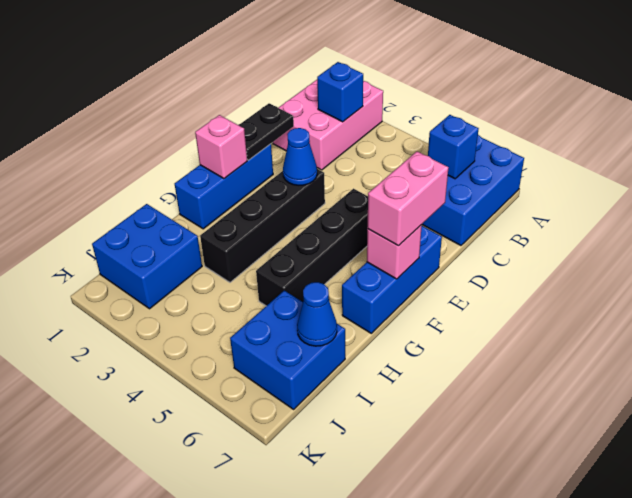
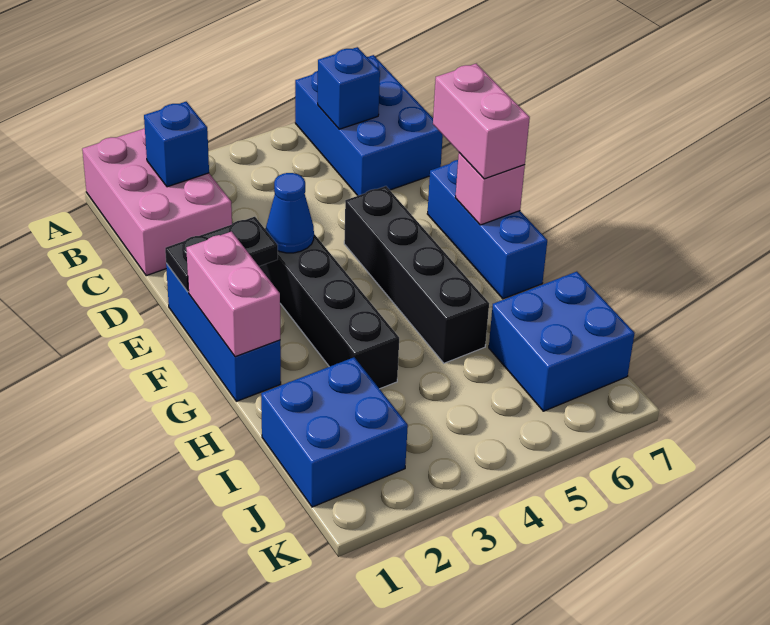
black 1x2 plate [239,103,294,160] -> black 1x2 plate turned to [165,217,278,292]
pink 1x1 brick [195,115,247,179] -> pink 1x2 brick [186,231,280,357]
blue 1x1 cone [297,282,337,346] -> none

